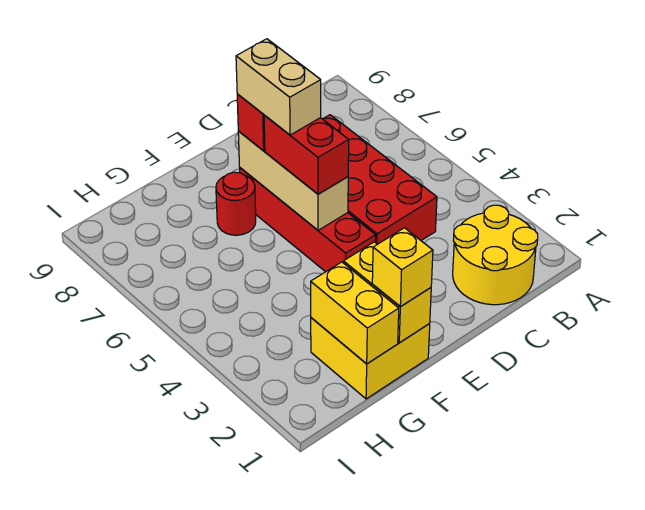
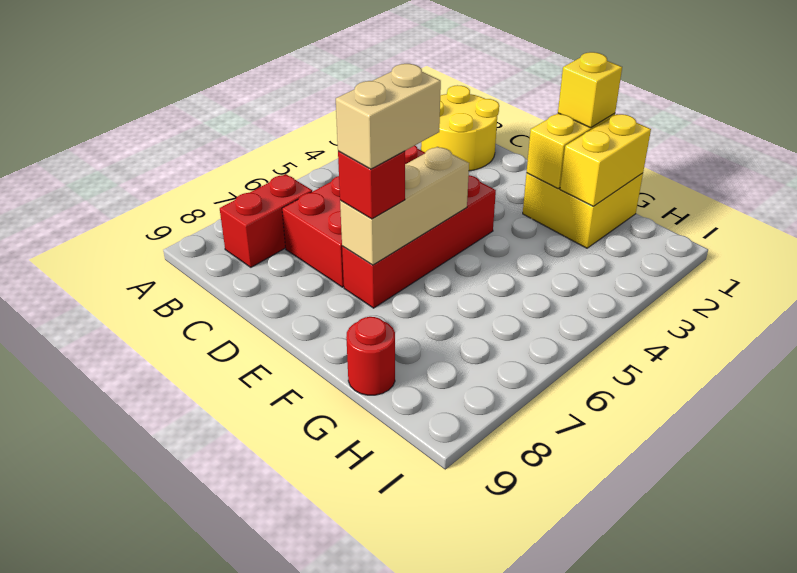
red 1x2 brick [264,115,349,194] -> red 1x2 brick moved to [220,174,312,267]
red 1x1 round brick [216,172,256,235] -> red 1x1 round brick moved to [346,317,395,395]

